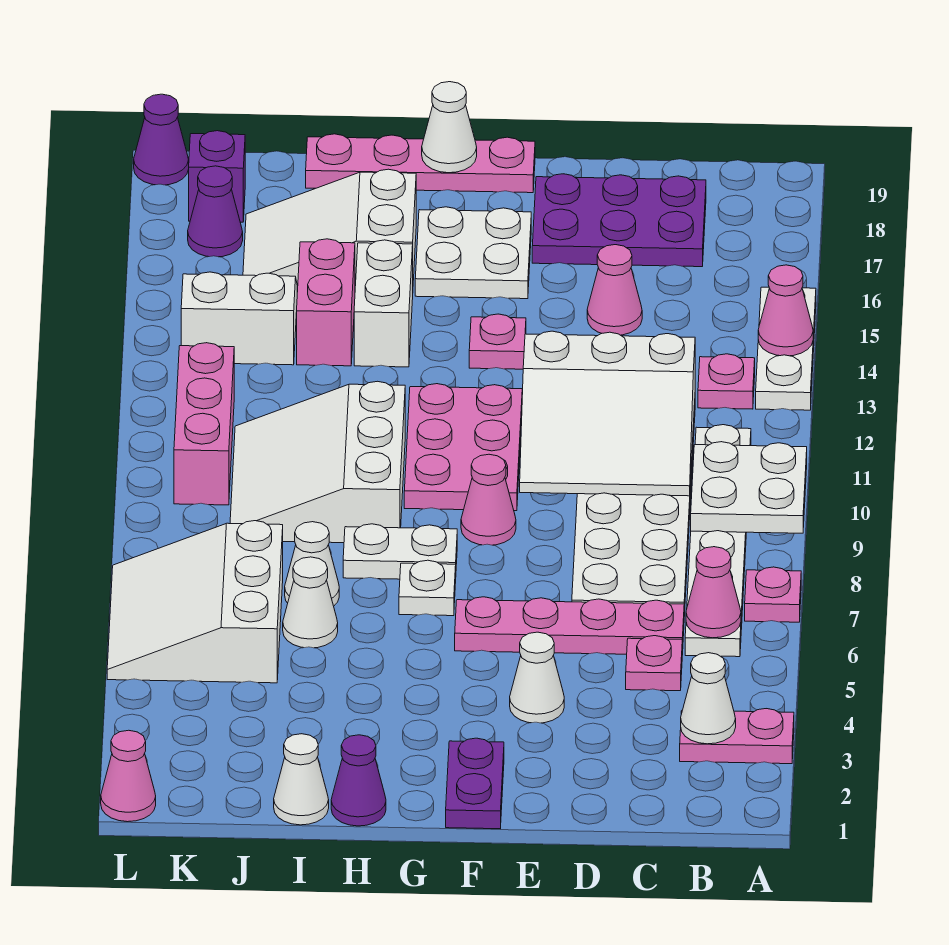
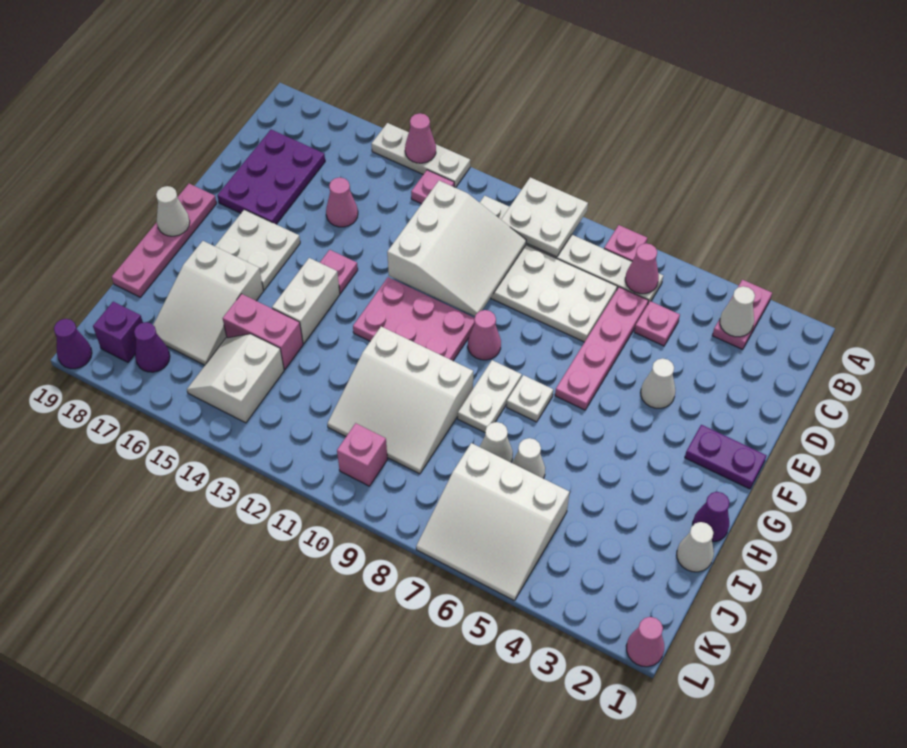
white 1x2 brick [354,240,413,367] -> white 1x2 brick turned to [272,258,340,343]
pink 1x3 brick [174,343,234,505] -> pink 1x1 brick [337,423,388,486]

